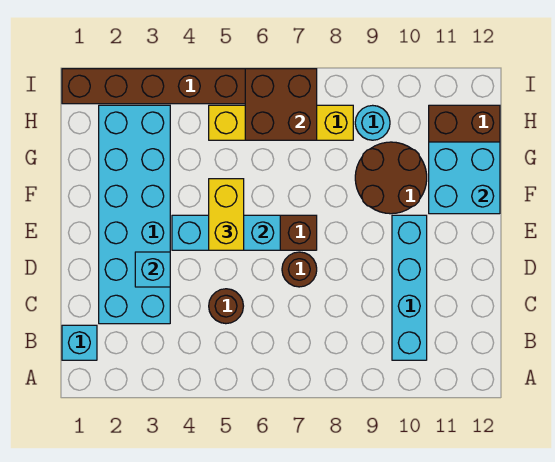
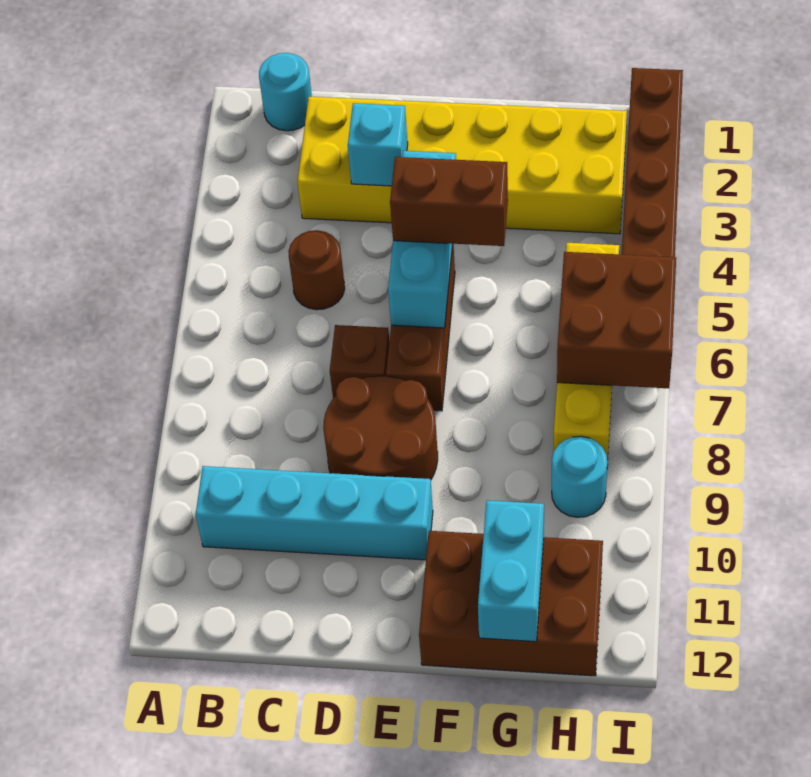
cyan 1x1 brick [62,325,97,360] -> cyan 1x1 round brick [259,53,312,131]
cyan 2x6 brick [99,105,170,324] -> yellow 2x6 brick [297,97,627,234]
brown 1x1 round brick [282,252,317,287] -> brown 1x1 brick [330,325,390,398]
yellow 1x2 brick [209,179,244,250] -> brown 1x2 brick [390,157,508,246]
brown 2x2 round brick [355,142,427,214] -> brown 2x2 round brick moved to [323,376,438,479]
cyan 2x2 brick [429,142,500,214] -> cyan 1x2 brick [478,500,544,642]

